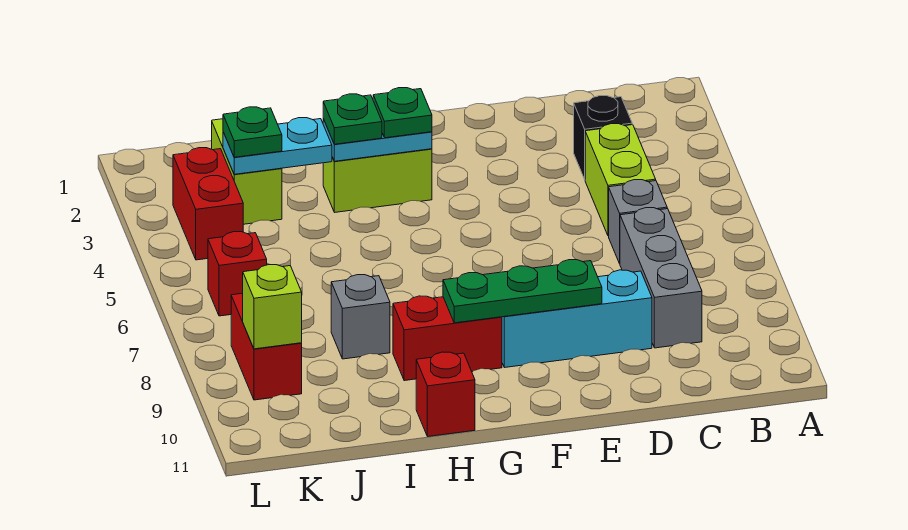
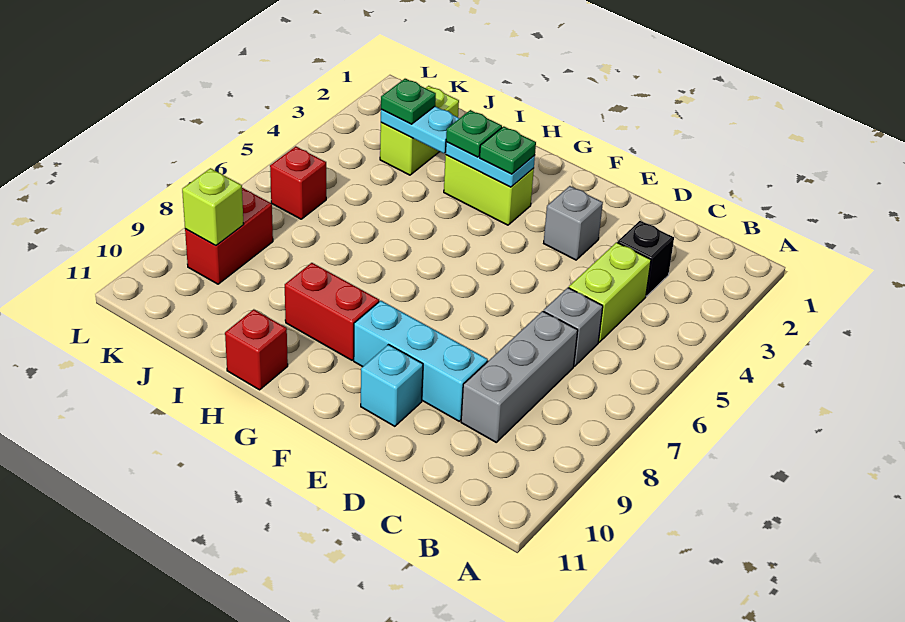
green 1x3 plate [443,260,602,323] -> none
none -> cyan 1x1 brick [361,345,423,426]
grey 1x1 brick [331,275,390,359] -> grey 1x1 brick moved to [544,186,603,260]
red 1x2 brick [173,148,243,260] -> none

